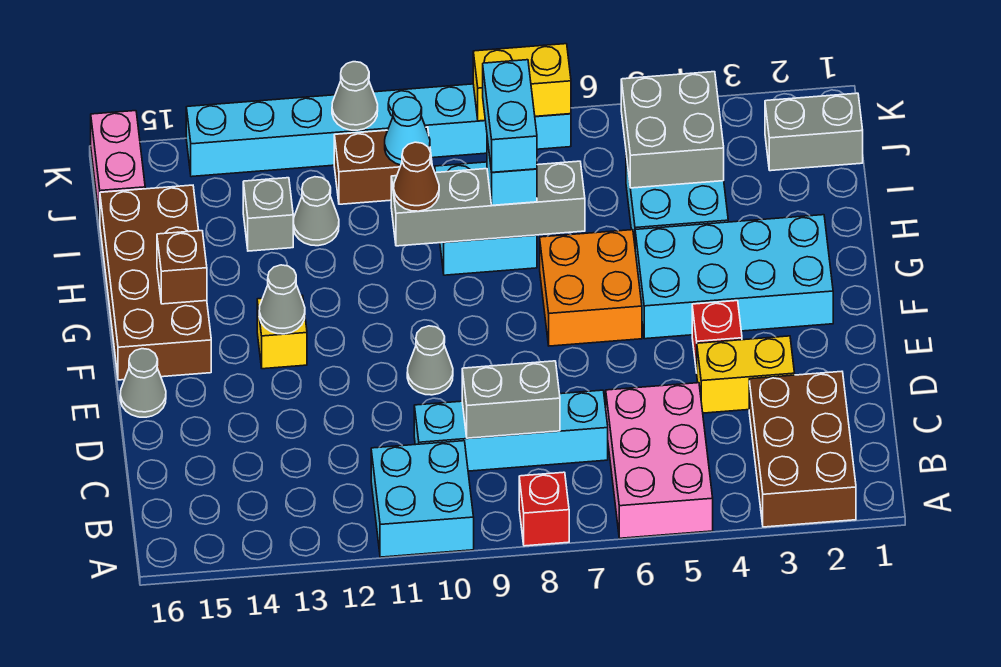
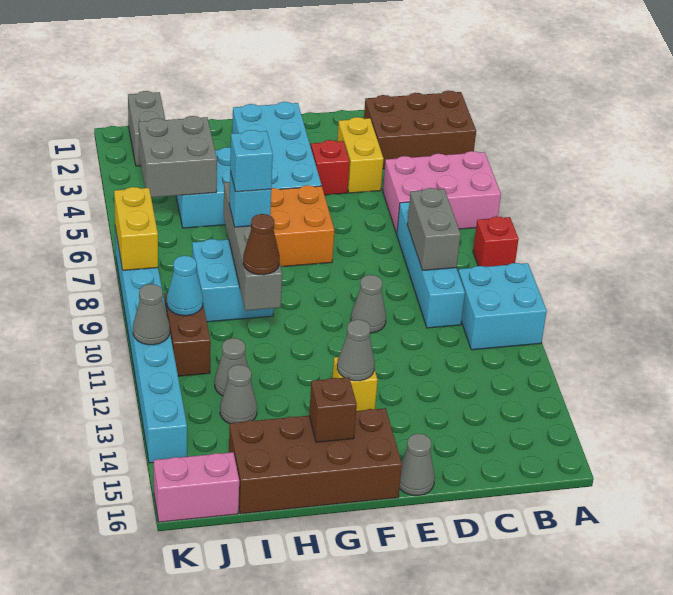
cyan 1x2 brick [483,60,537,172] -> cyan 1x1 brick [230,130,273,192]
grey 1x1 brick [243,178,293,251] -> grey 1x1 cone [220,365,257,424]

